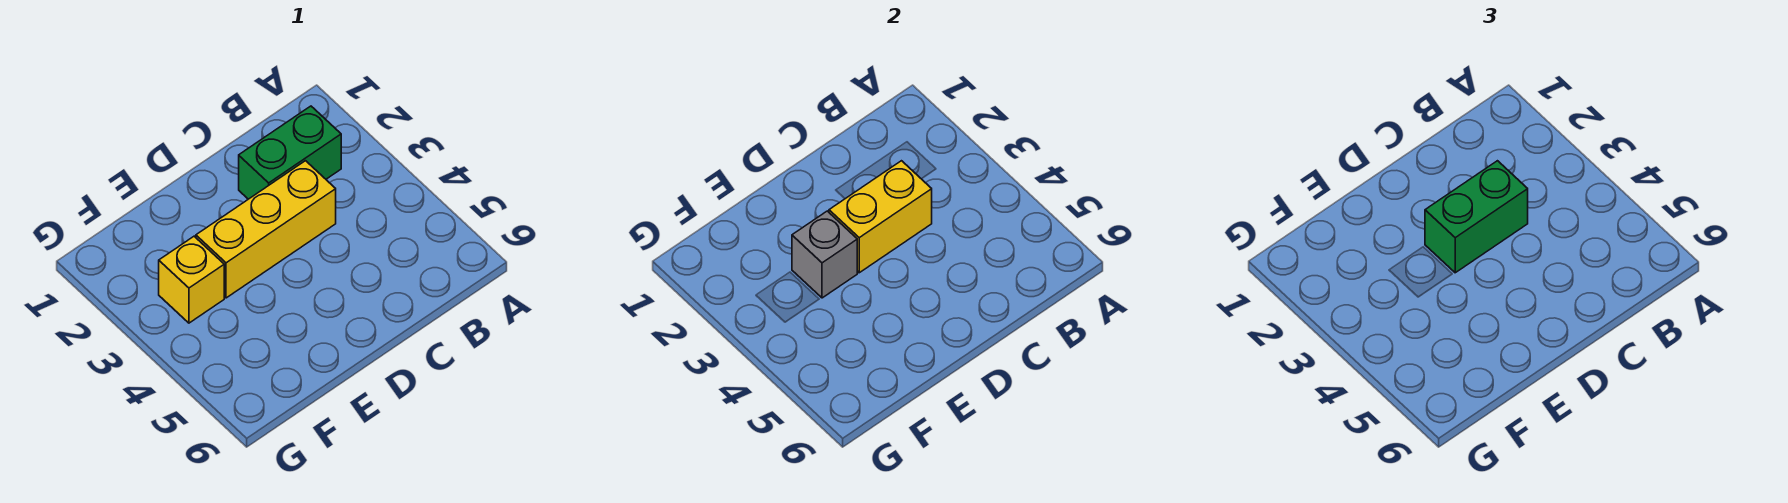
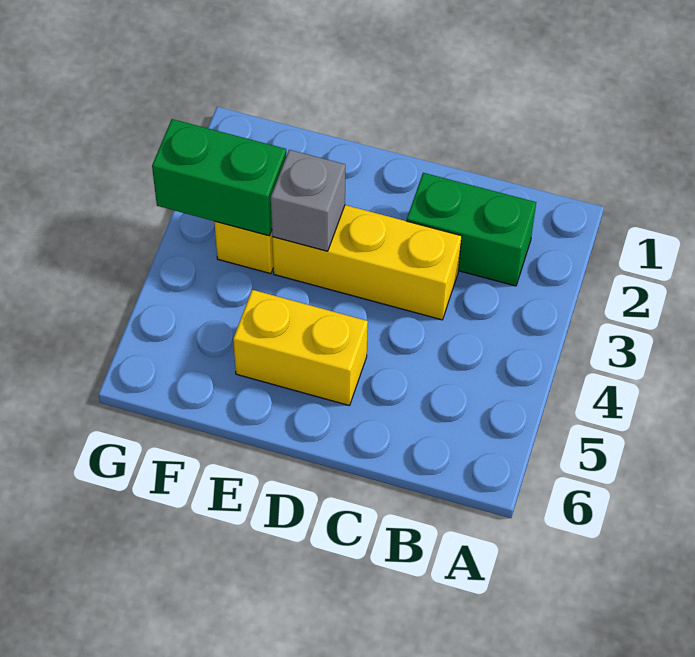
yellow 1x2 brick [829,161,932,273] -> yellow 1x2 brick moved to [233,290,368,406]
green 1x2 brick [1425,161,1528,273] -> green 1x2 brick moved to [152,119,286,236]

